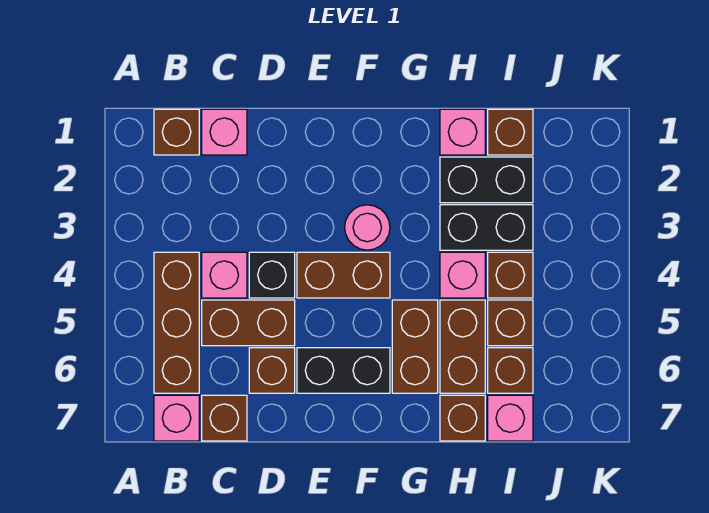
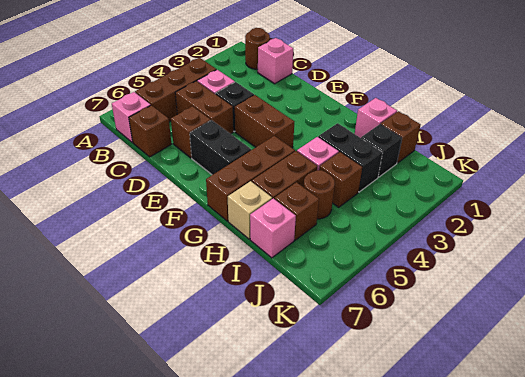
brown 1x1 brick [154,109,199,155] -> brown 1x1 round brick [245,28,270,69]
pink 1x1 round brick [345,205,390,250] -> none
brown 1x2 brick [392,300,438,393] -> brown 1x3 brick [206,136,295,221]
black 1x2 brick [440,157,533,203] -> black 1x1 brick [361,124,402,177]
brown 1x1 brick [440,395,485,441] -> tan 1x1 brick [228,181,272,239]
brown 1x1 brick [488,300,533,346] -> brown 1x1 round brick [304,170,335,219]

